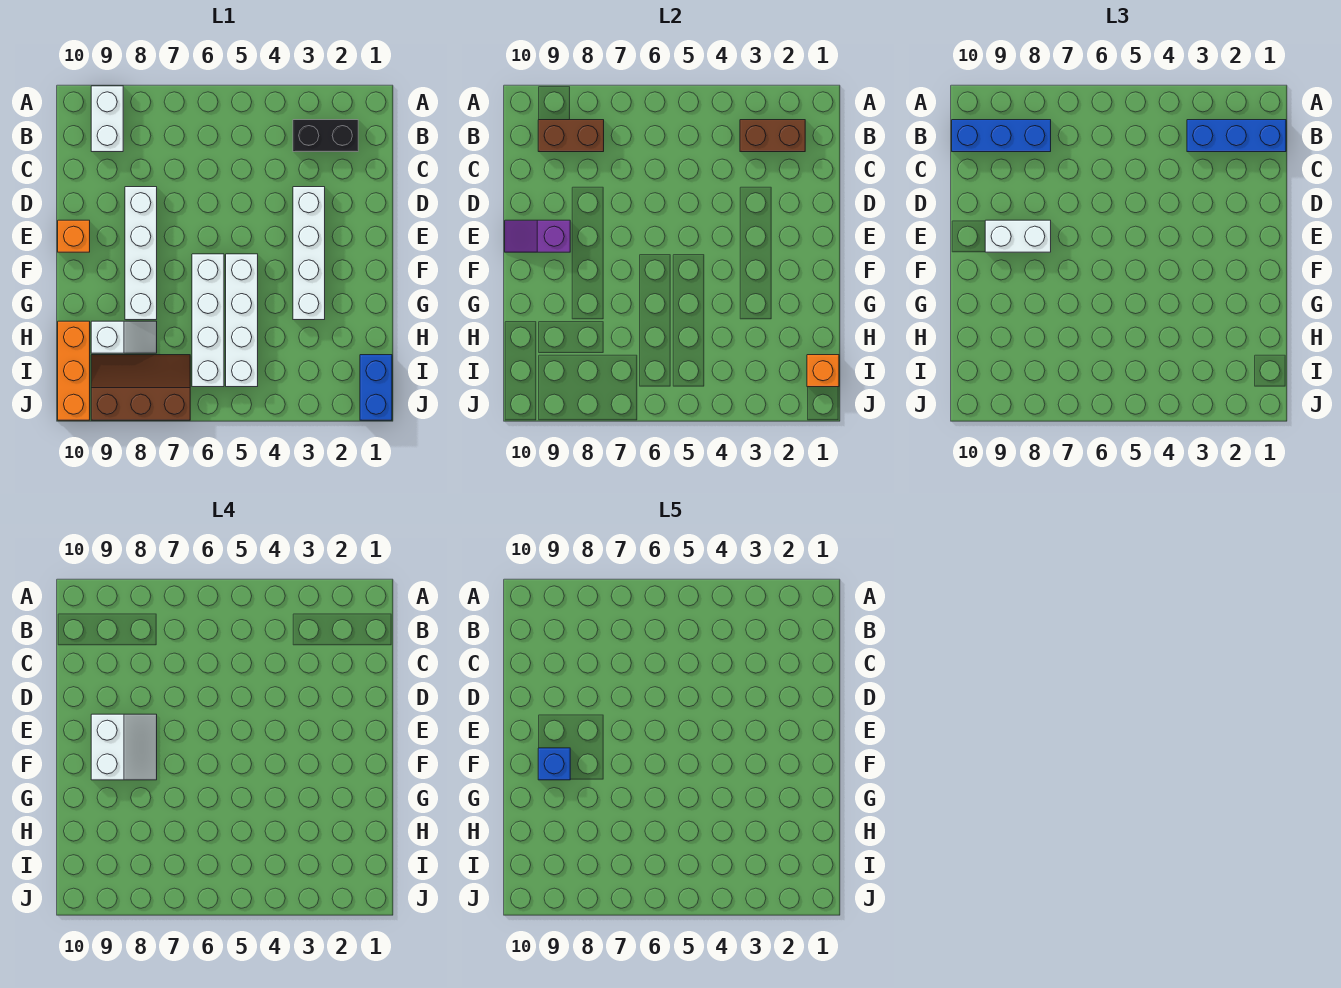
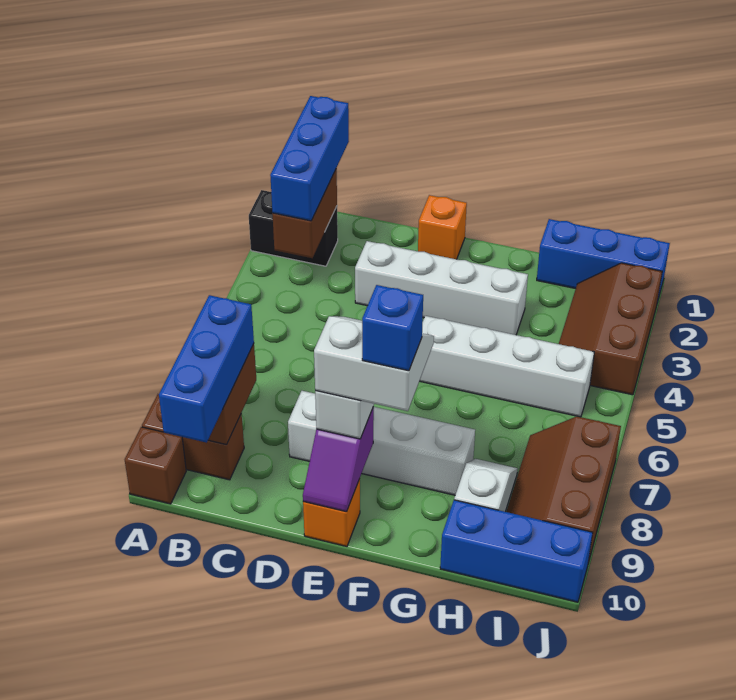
white 1x2 brick [91,86,123,152] -> brown 1x2 brick [142,394,244,480]
none -> brown 1x1 brick [125,427,186,504]
black 1x2 brick [293,120,358,152] -> black 1x2 brick turned to [249,190,338,266]
white 1x4 brick [192,254,224,387] -> none
orange 1x3 brick [58,321,90,420] -> blue 1x3 brick [440,500,593,602]
blue 1x2 brick [360,355,392,420] -> blue 1x3 brick [537,219,670,302]
orange 1x1 brick [807,355,839,387] -> orange 1x1 brick moved to [418,195,467,259]
none -> brown 2x3 slope [559,263,662,395]

